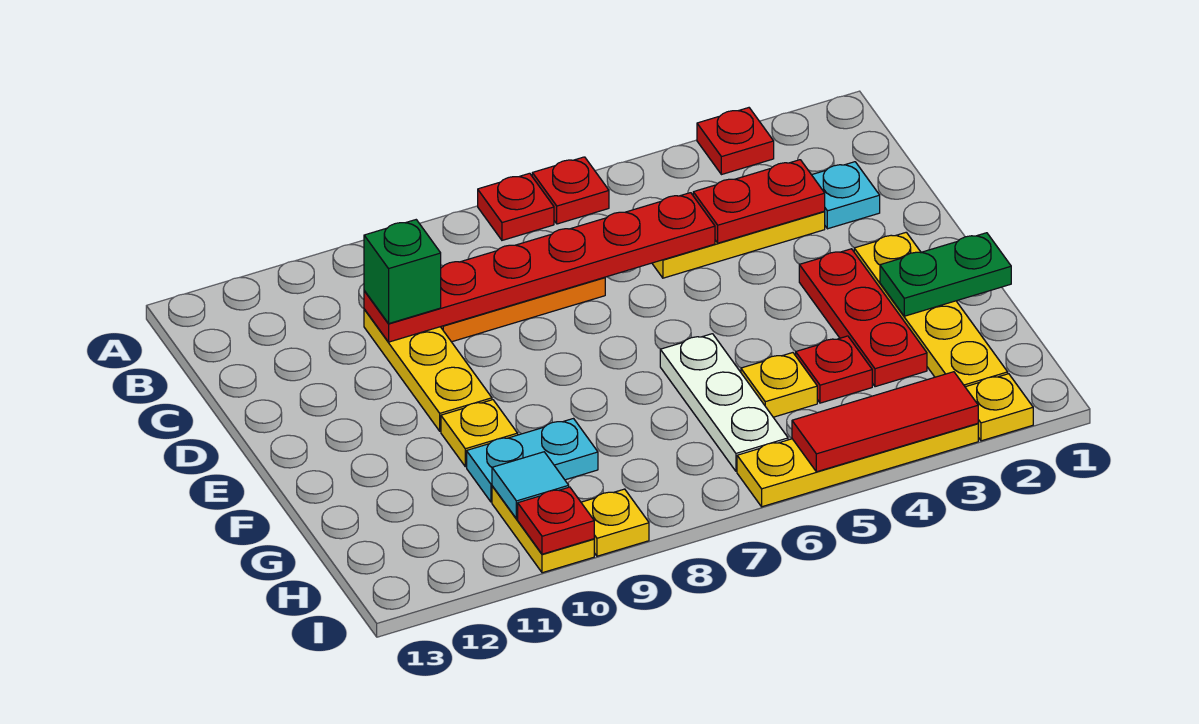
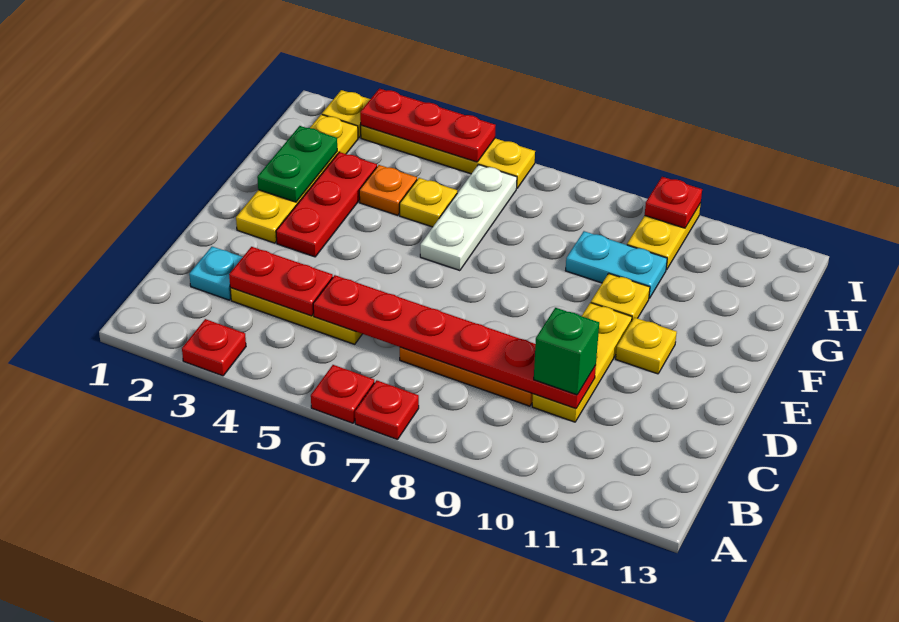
green 1x2 plate [880,233,1011,316] -> green 1x2 plate turned to [257,126,337,202]
red 1x1 plate [796,336,872,403] -> orange 1x1 plate [359,165,417,215]
cyan 1x1 tile [492,452,569,519] -> none
red 1x3 tile [792,372,978,472] -> red 1x3 plate [360,88,496,162]
yellow 1x1 plate [581,489,649,556] -> yellow 1x1 plate moved to [616,317,677,374]

